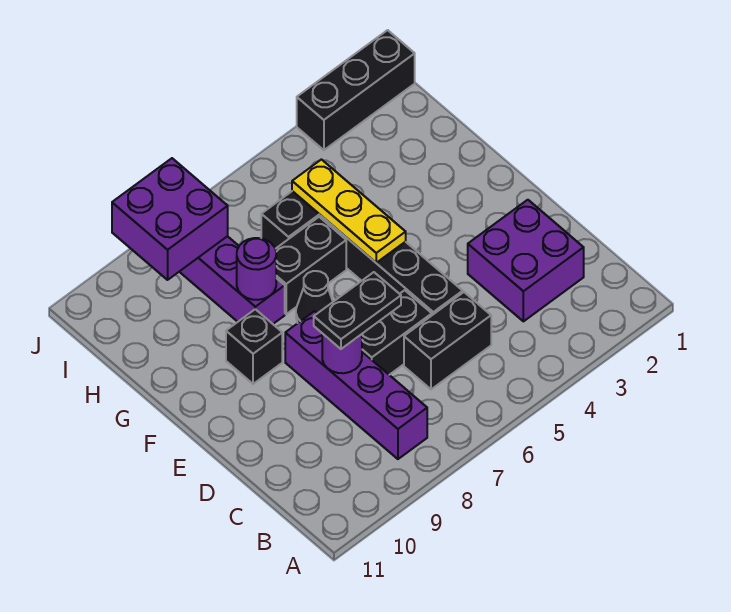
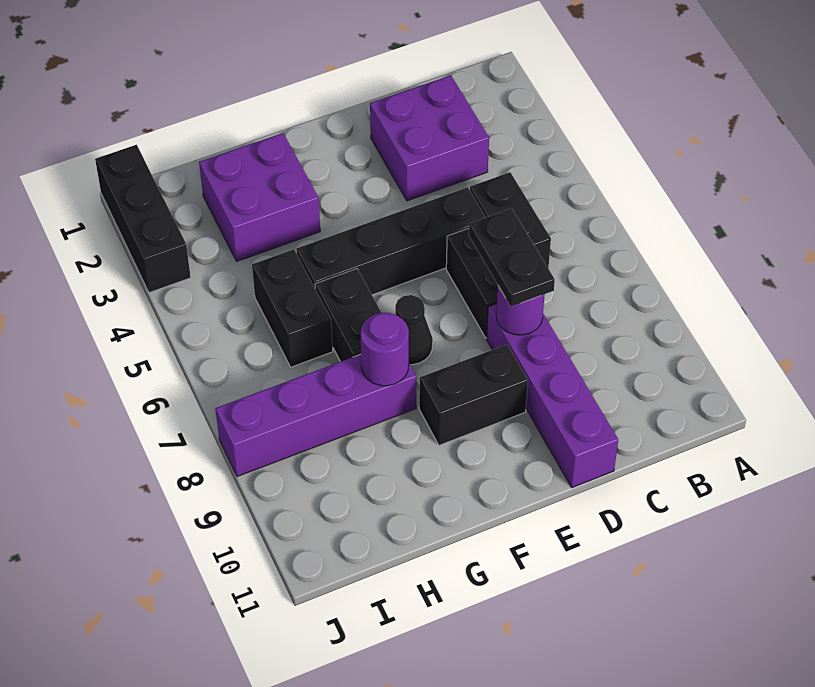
purple 1x4 brick [285,311,427,459] -> purple 1x4 brick turned to [487,304,618,488]
yellow 1x3 plate [292,160,406,263] -> none
black 1x1 brick [226,309,282,384] -> black 1x2 brick [419,345,528,445]
purple 2x2 brick [112,158,228,280] -> purple 2x2 brick moved to [199,133,320,261]

